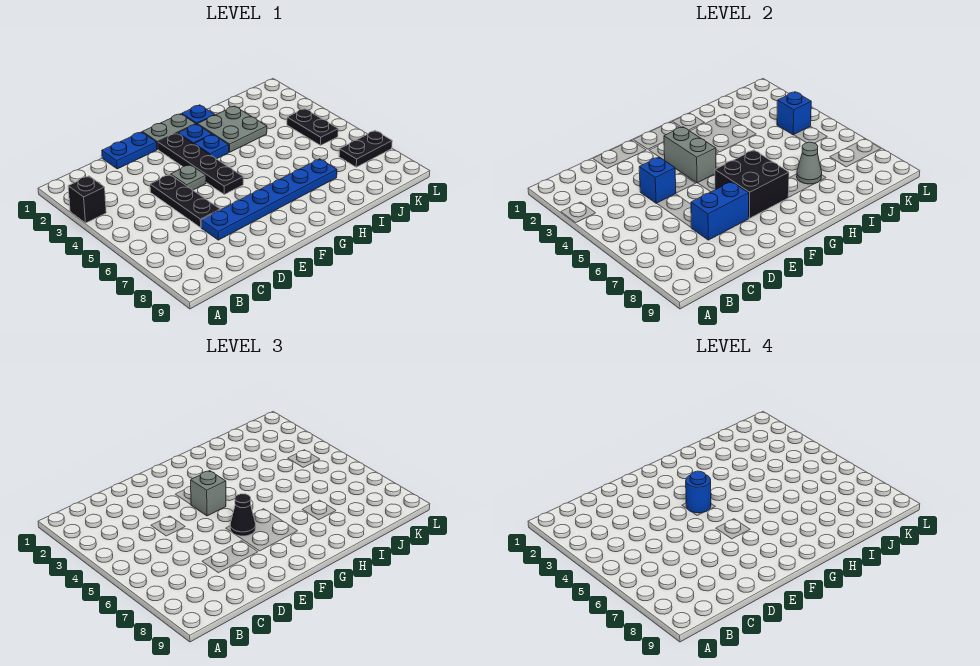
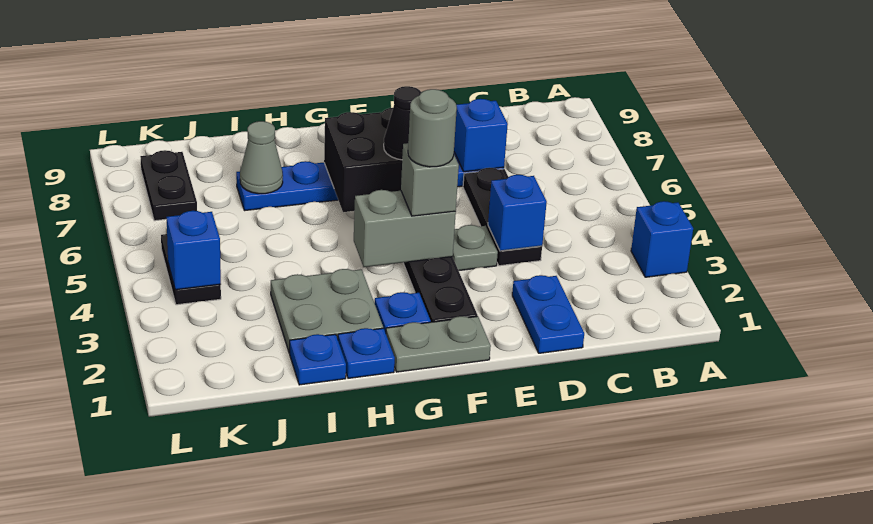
black 1x1 brick [68,176,106,223] -> blue 1x1 brick [631,201,693,277]
blue 1x2 plate [102,132,157,169] -> blue 1x2 plate turned to [512,275,584,353]
blue 1x2 brick [691,182,749,240] -> blue 1x1 brick [454,99,508,172]
grey 1x2 brick [664,127,716,183] -> grey 1x2 brick turned to [354,190,456,267]
blue 1x1 round brick [686,471,711,513] -> grey 1x1 round brick [408,89,457,167]
blue 1x1 plate [194,135,229,159] -> blue 1x1 plate moved to [290,334,346,385]
black 1x2 plate [339,131,392,167] -> black 1x2 plate turned to [140,150,197,221]

